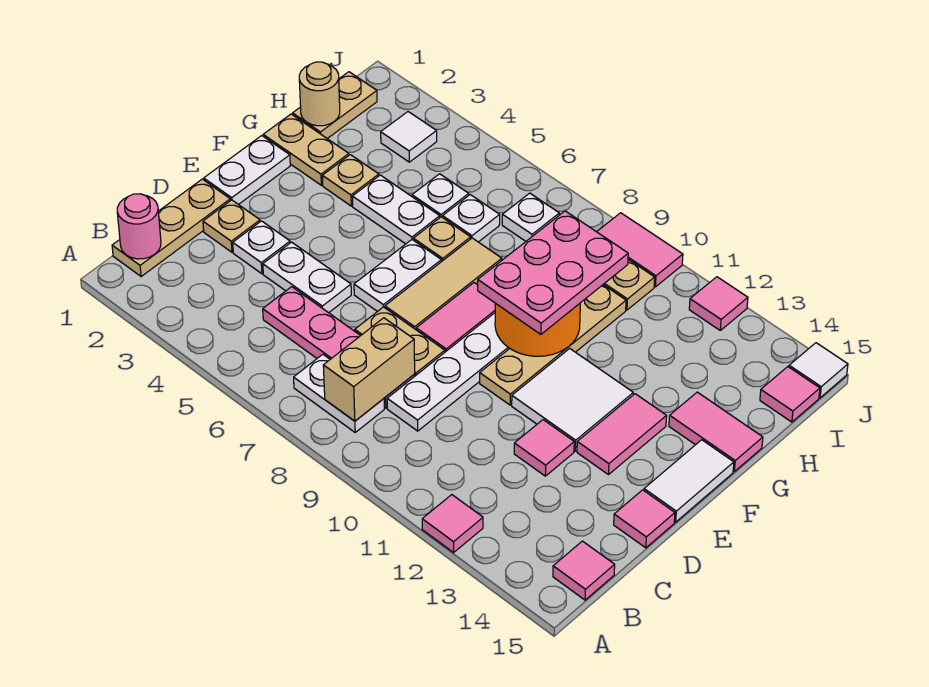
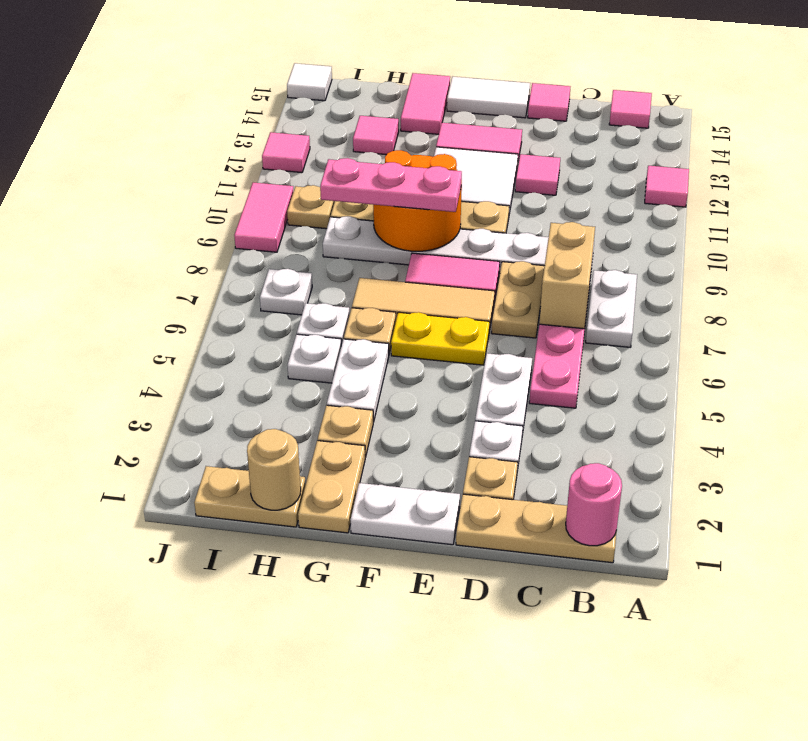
tan 1x2 brick [323,318,415,421] -> tan 1x2 brick turned to [539,222,595,329]
white 1x2 plate [354,240,441,312] -> yellow 1x2 plate [391,312,490,365]
pink 2x3 plate [478,211,628,334] -> pink 1x3 plate [320,158,462,212]
white 1x1 tile [381,112,437,162] -> none
pink 1x1 tile [760,367,820,422] -> pink 1x1 tile moved to [353,116,399,155]

